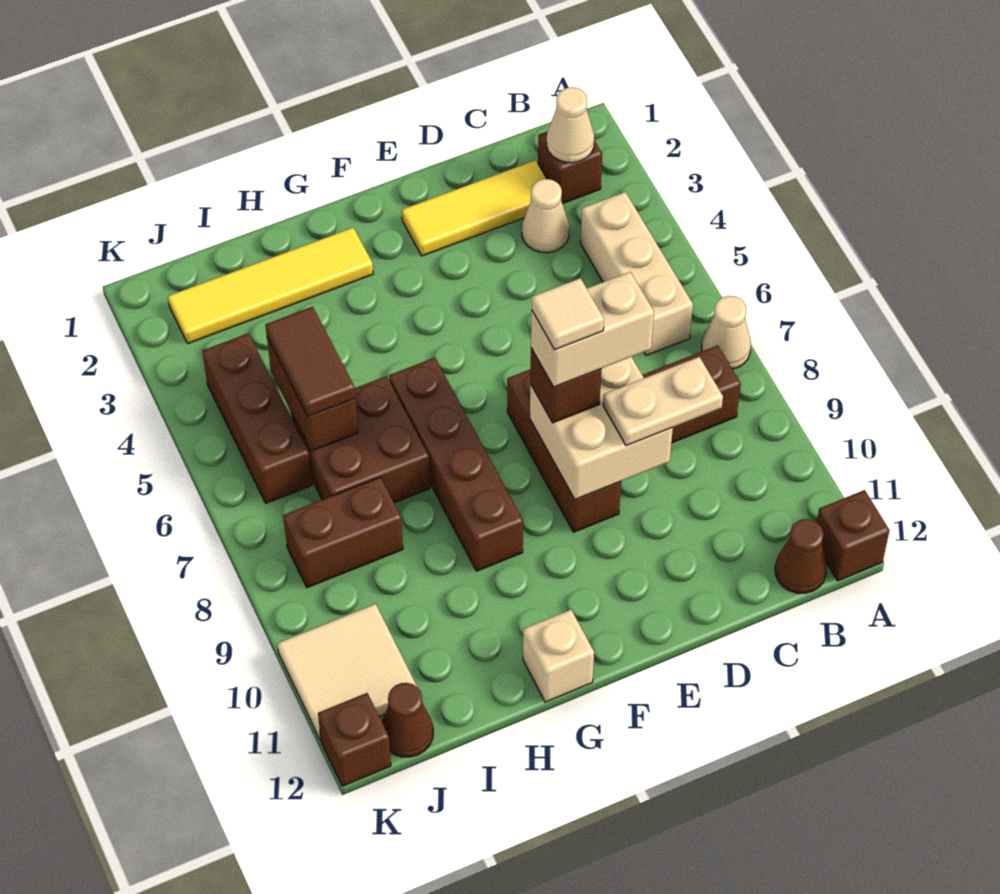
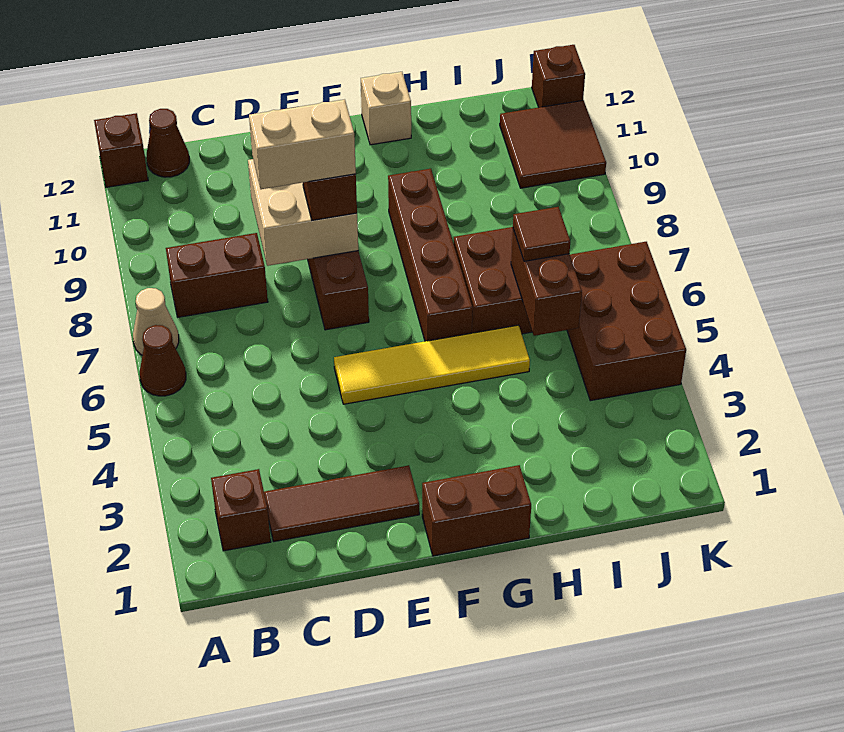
tan 1x1 cone [547,87,594,163] -> none
tan 1x3 brick [580,192,693,355] -> none
yellow 1x3 tile [402,160,547,256] -> brown 1x3 tile [264,465,419,542]
tan 1x1 cone [522,179,569,253] -> none
tan 1x2 plate [603,357,723,446] -> none
tan 1x1 tile [532,278,604,350] -> none
yellow 1x4 tile [168,228,373,344] -> yellow 1x4 tile moved to [334,325,530,404]
brown 1x2 tile [265,307,355,416] -> brown 1x1 tile [513,207,570,261]
brown 1x2 brick [283,477,403,588] -> brown 1x2 brick moved to [422,465,531,556]
brown 1x3 brick [202,333,312,503] -> brown 2x3 brick [567,242,686,401]
tan 2x2 tile [277,604,417,740] -> brown 2x2 tile [500,100,606,188]
brown 1x1 cone [382,683,433,757] -> brown 1x1 cone moved to [140,325,186,396]

